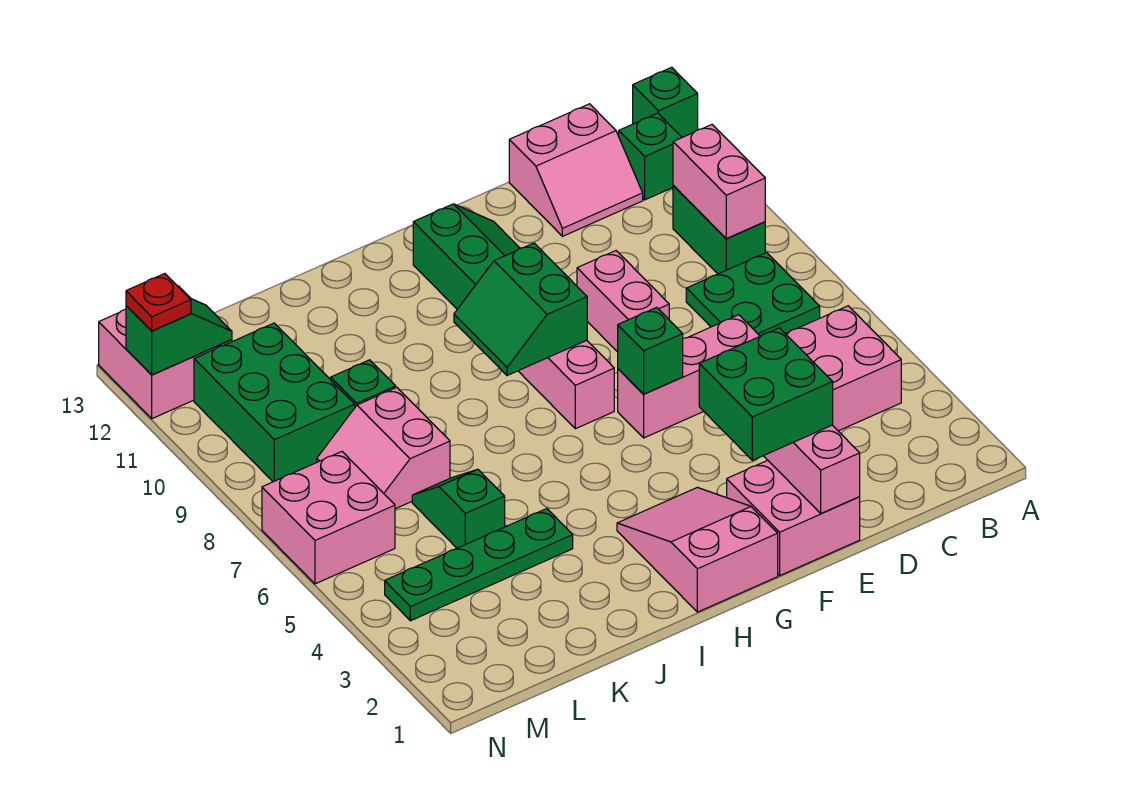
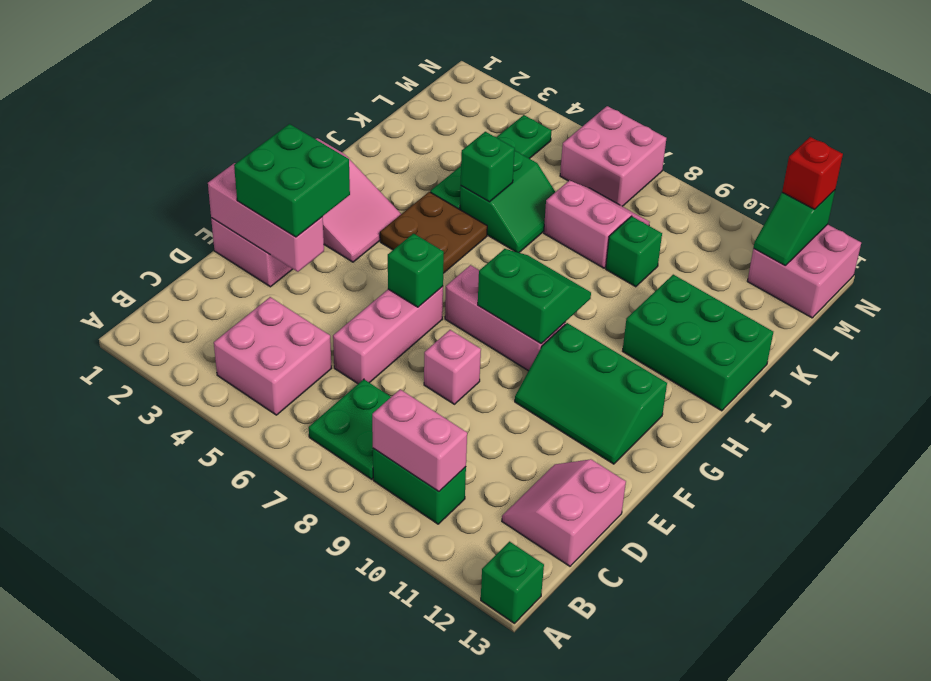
green 1x1 brick [619,113,682,200] -> green 1x1 brick moved to [461,132,515,202]
pink 1x2 brick [577,251,669,352] -> pink 1x1 brick [424,330,481,404]
none -> brown 2x2 plate [380,192,487,273]
green 1x2 slope [412,469,505,548] -> green 2x2 slope [460,151,555,253]
green 2x3 brick [194,323,355,482] -> green 2x3 brick moved to [623,275,773,411]
red 1x1 plate [126,274,191,331] -> red 1x1 brick [782,137,843,209]

